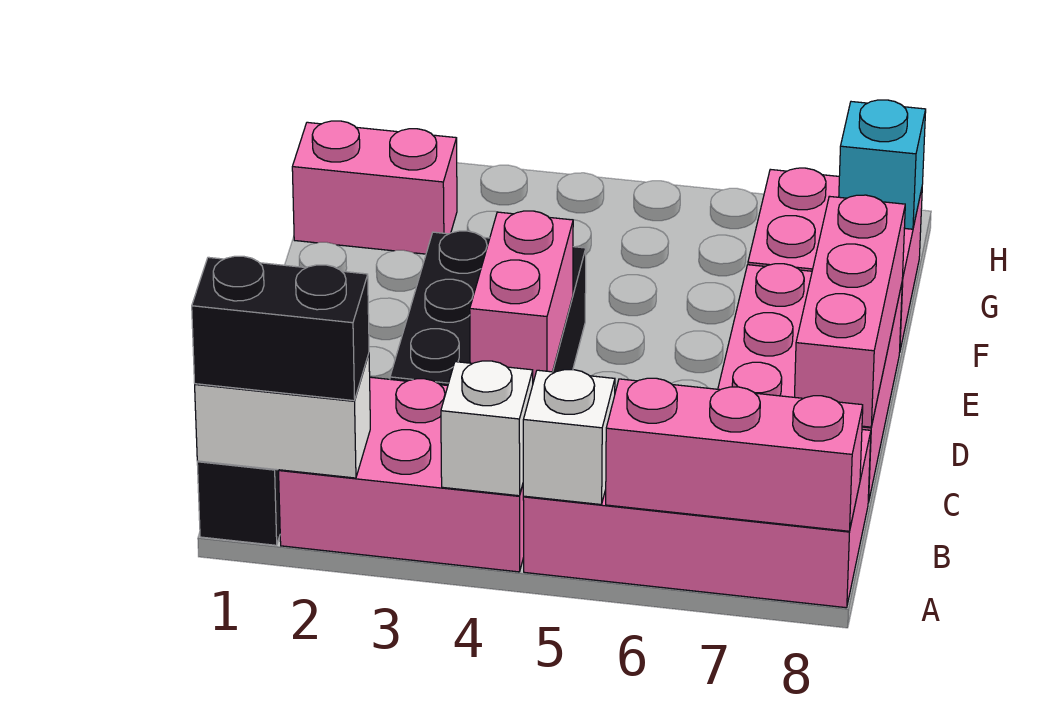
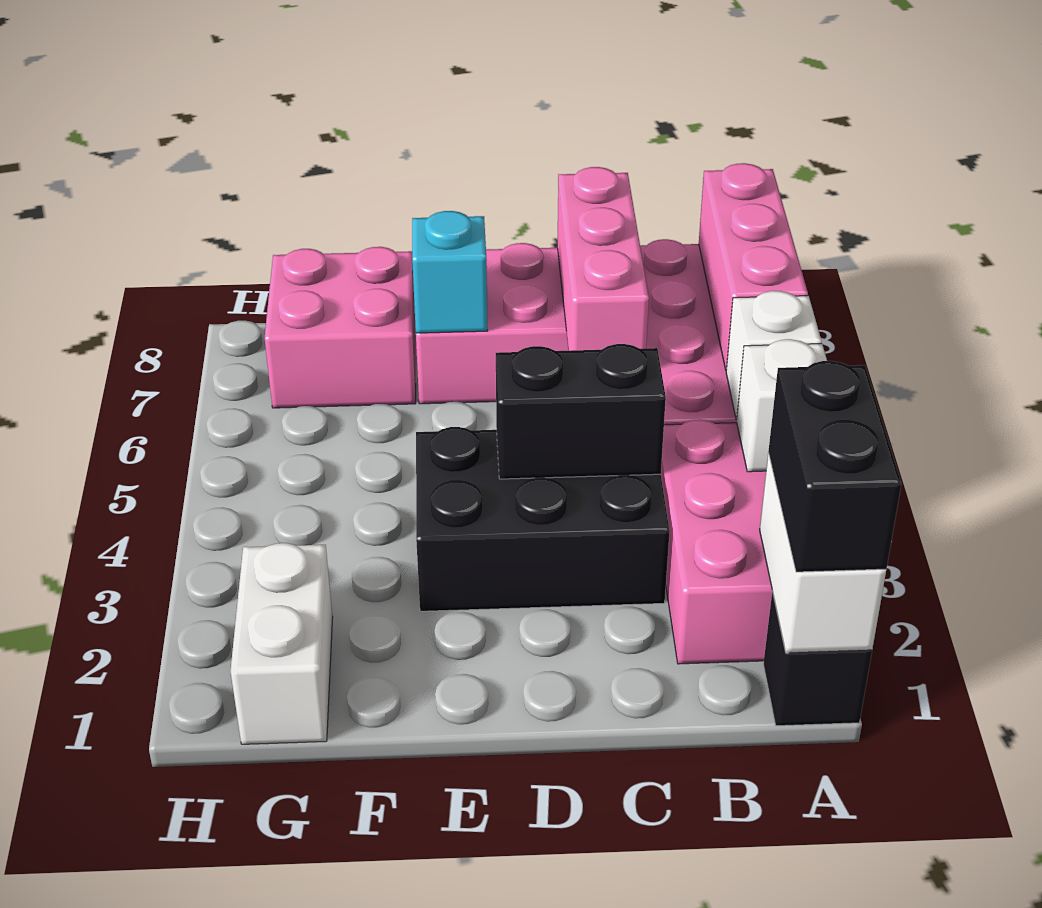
pink 1x2 brick [470,211,573,382] -> black 1x2 brick [496,344,666,479]
pink 1x3 brick [795,195,905,427] -> pink 1x3 brick turned to [557,167,649,351]
pink 1x2 brick [292,121,457,254] -> white 1x2 brick [231,543,333,744]
cyan 1x1 brick [839,100,926,229] -> cyan 1x1 brick moved to [412,211,488,333]

